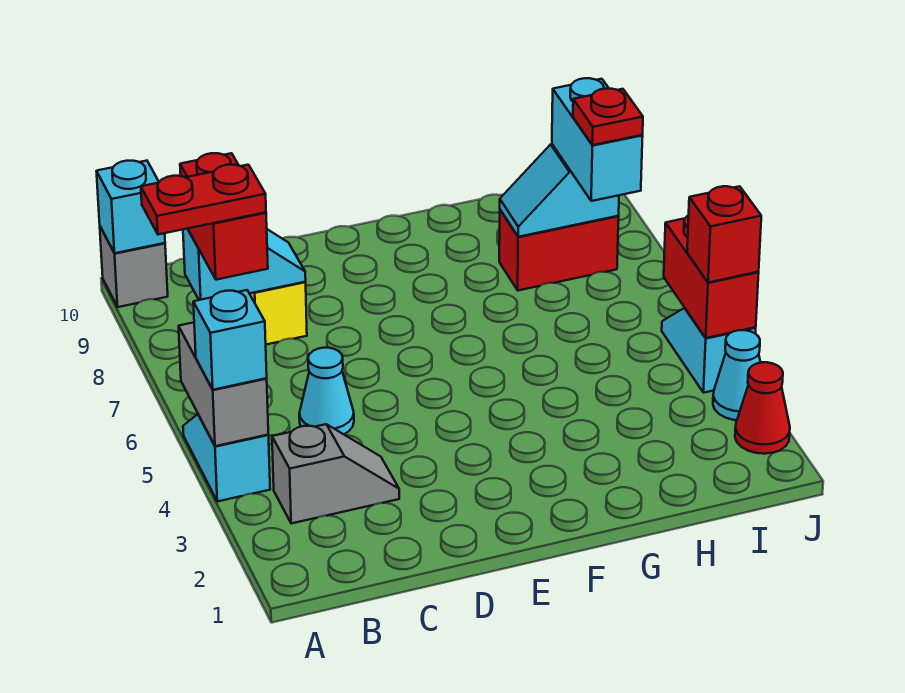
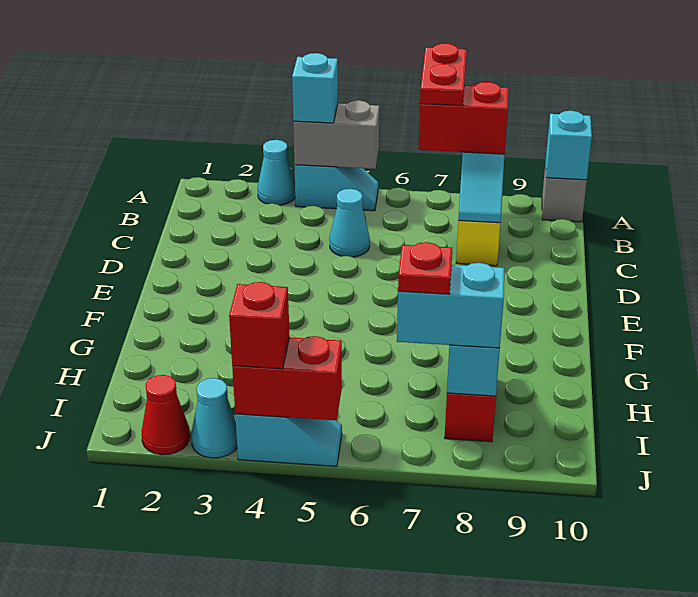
none -> cyan 1x1 cone [258,140,295,205]
grey 1x2 slope [272,424,399,524] -> none

